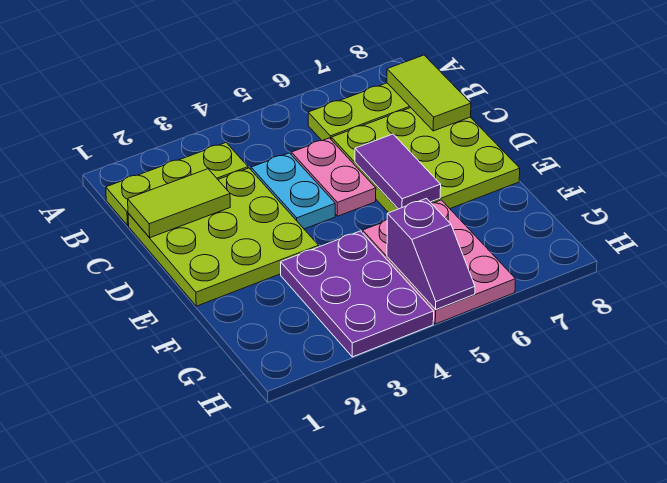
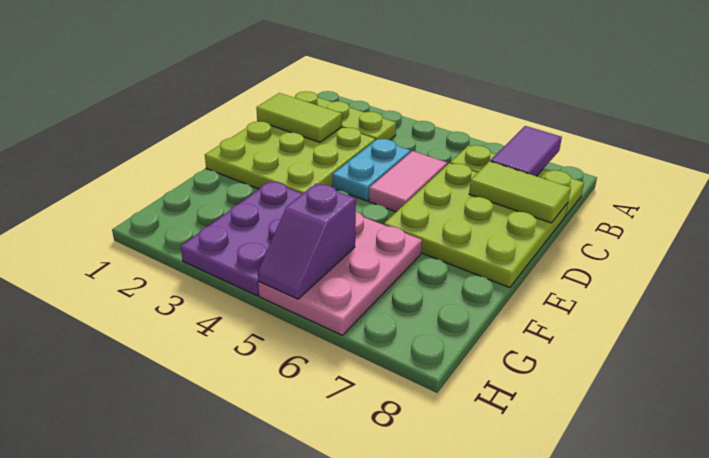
lime 1x2 tile [387,55,471,131] -> lime 1x2 tile turned to [469,161,571,223]
pink 1x2 plate [291,138,376,216] -> pink 1x2 tile [369,151,447,212]
purple 1x2 tile [355,134,441,209] -> purple 1x2 tile moved to [490,126,562,176]

